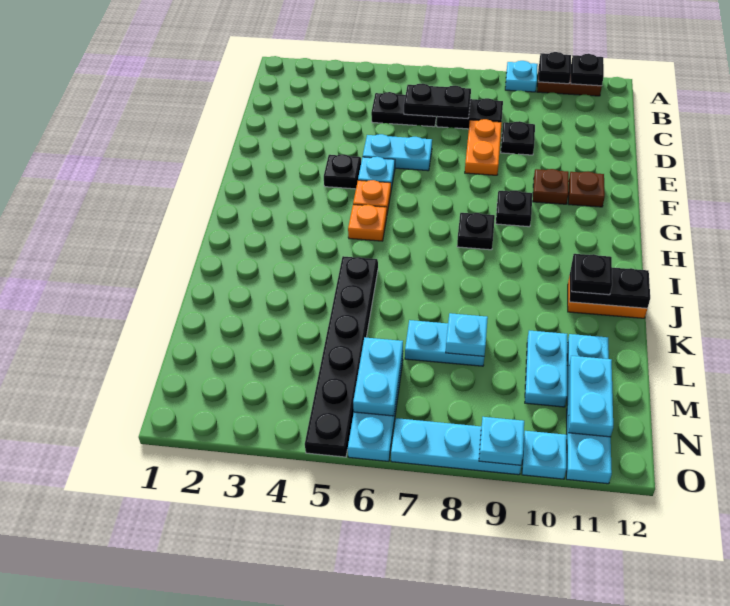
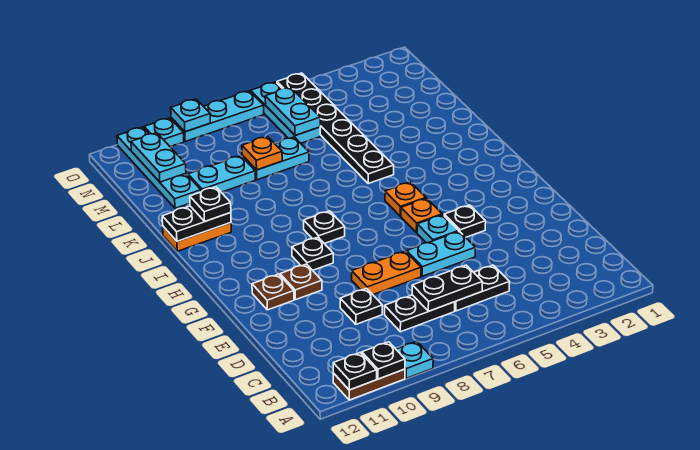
orange 1x2 plate [465,119,502,175] -> orange 1x2 plate turned to [352,251,421,294]
cyan 1x1 plate [446,313,488,356] -> orange 1x1 plate [242,136,282,170]
cyan 1x2 plate [525,331,567,407] -> cyan 1x2 plate turned to [188,156,255,192]

